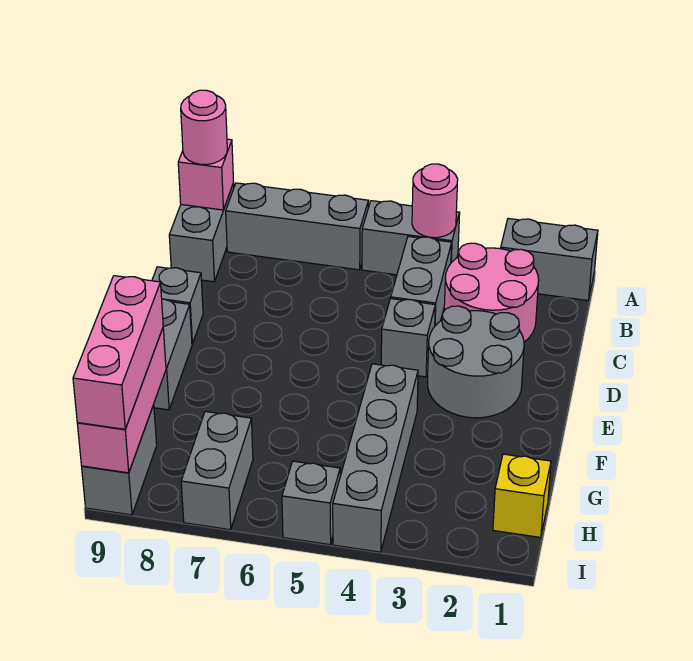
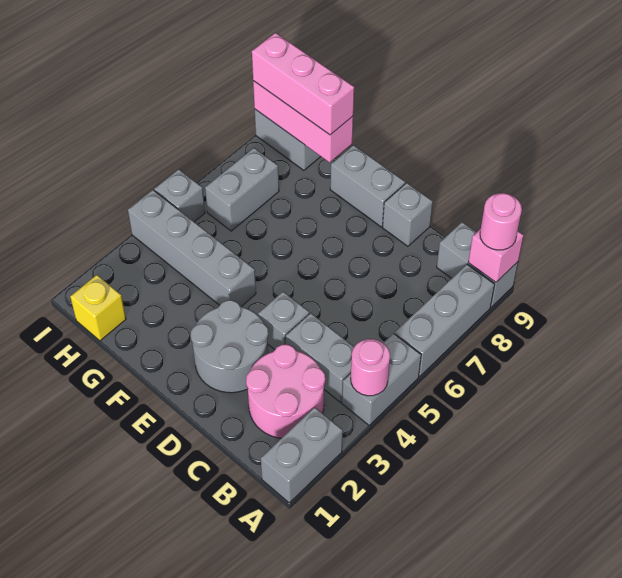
grey 1x2 brick [181,411,253,530] -> grey 1x2 brick turned to [205,148,279,231]

